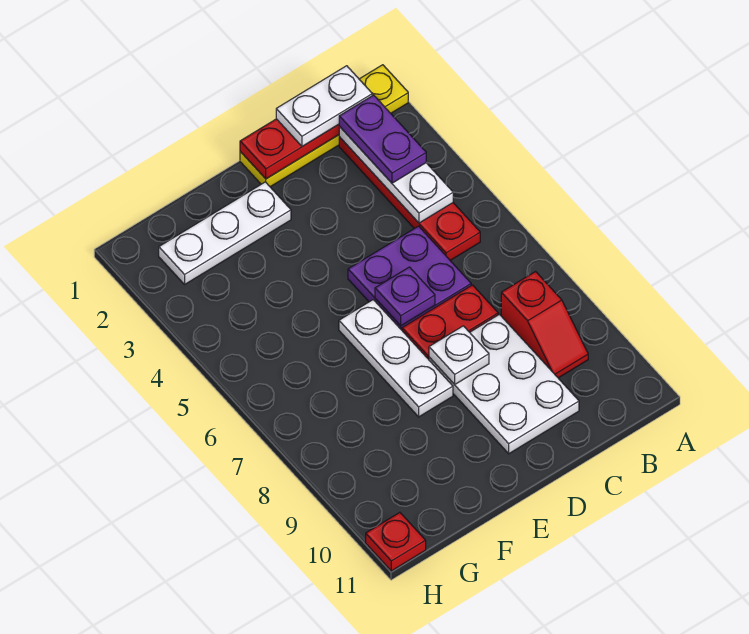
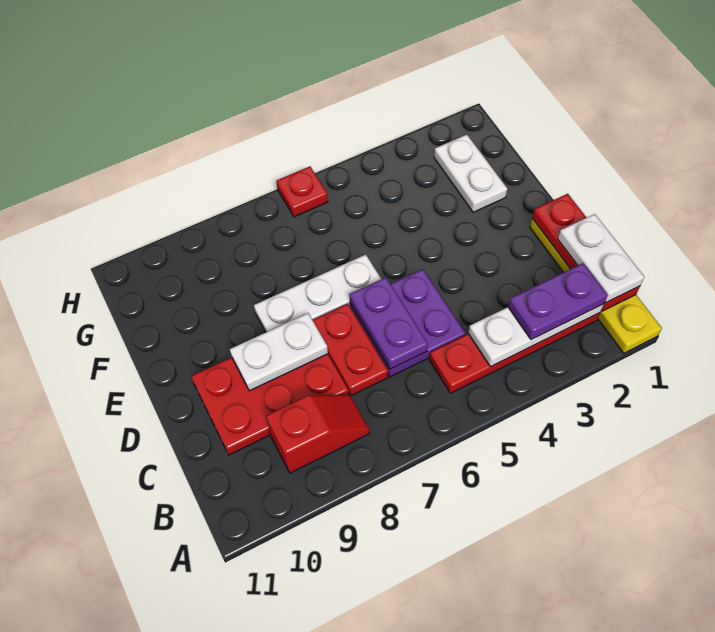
red 1x2 slope [501,272,588,378] -> red 1x2 slope turned to [266,395,370,473]
white 2x3 plate [429,314,579,454] -> red 2x3 plate [191,354,349,455]
purple 1x1 plate [375,267,435,326] -> purple 1x2 plate [349,277,428,369]
white 1x1 plate [429,326,489,385] -> white 1x2 plate [230,313,328,391]
white 1x3 plate [159,182,291,284] -> white 1x2 plate [434,135,507,212]
red 1x1 plate [366,512,426,571] -> red 1x1 plate moved to [276,166,328,217]

